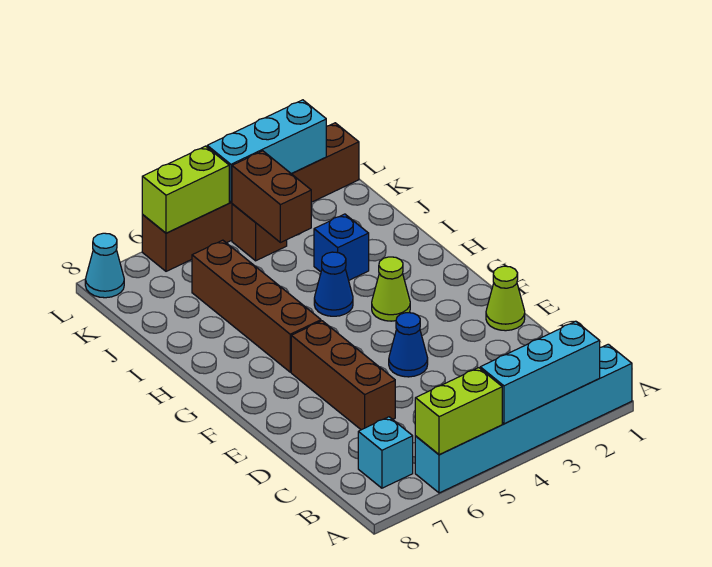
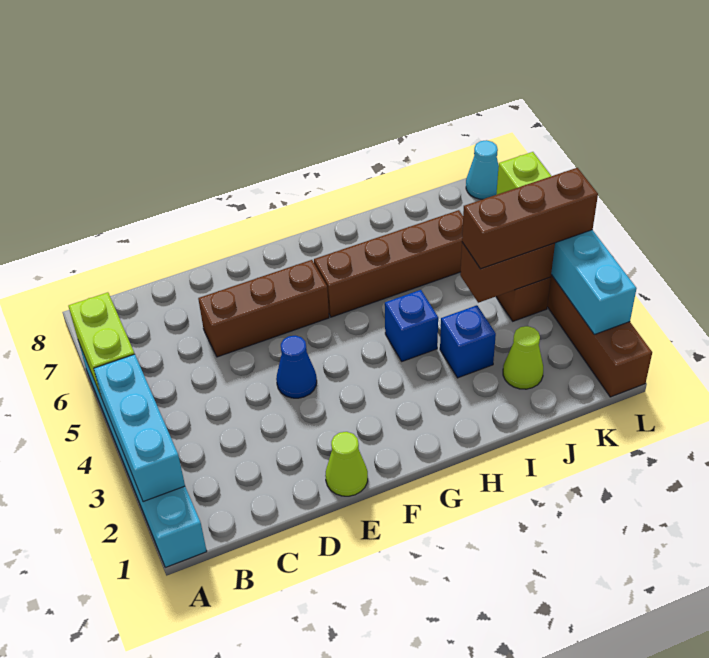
cyan 1x1 brick [358,417,413,488] -> none
lime 1x1 cone [372,257,410,321] -> lime 1x1 cone moved to [503,326,543,389]
blue 1x1 cone [314,252,353,316] -> blue 1x1 brick [385,290,438,361]
none -> brown 1x3 brick [462,168,598,269]

